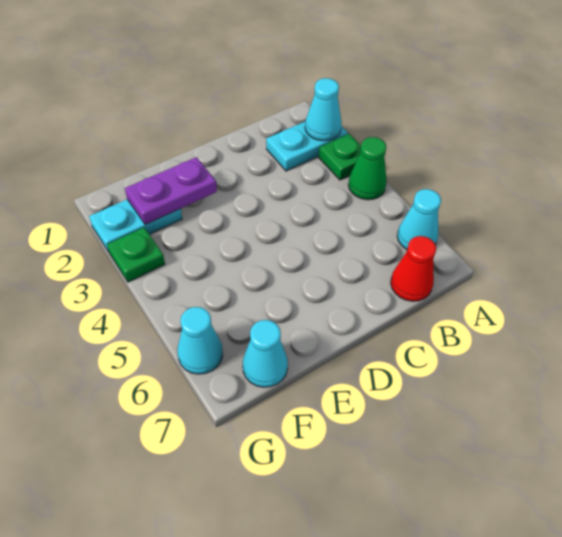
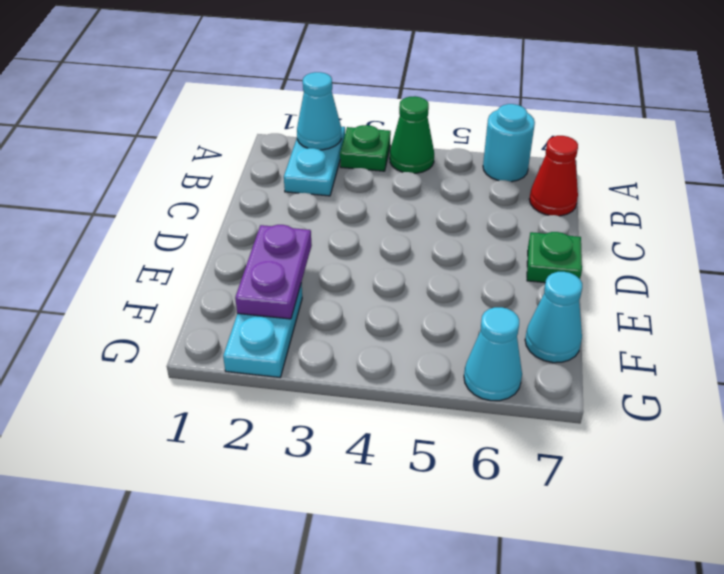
cyan 1x1 cone [397,189,441,249] -> cyan 1x1 round brick [483,104,535,182]
green 1x1 plate [107,228,165,282] -> green 1x1 plate moved to [527,232,582,283]

